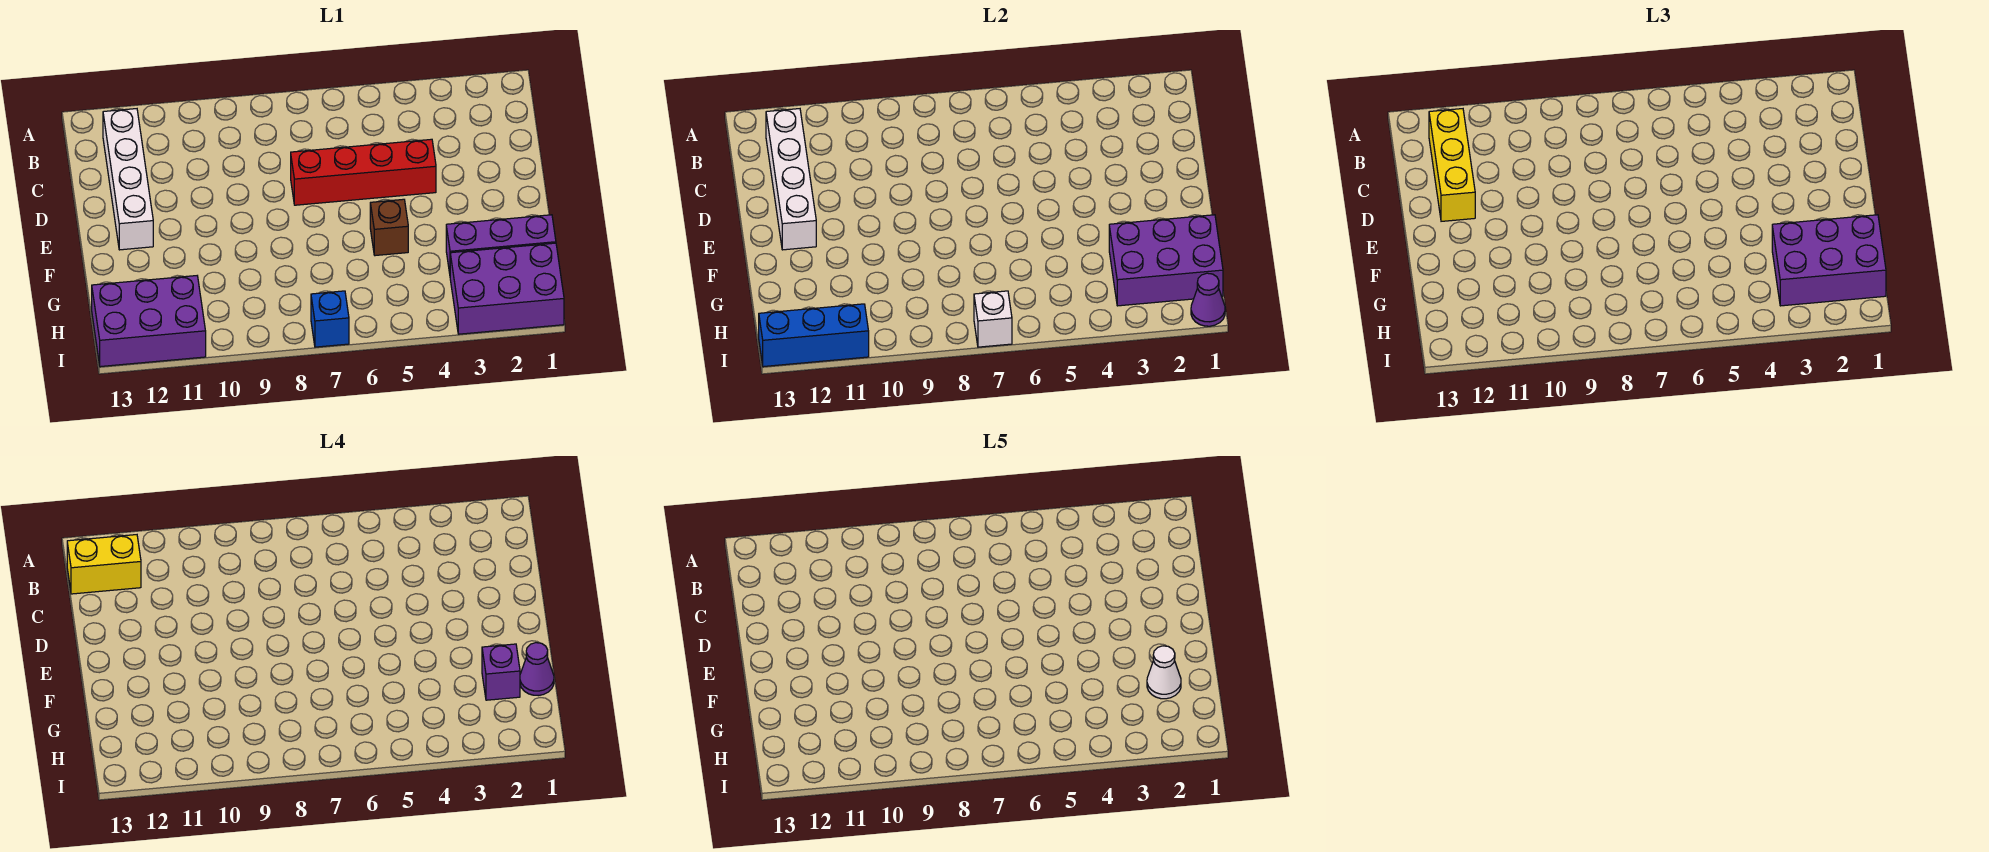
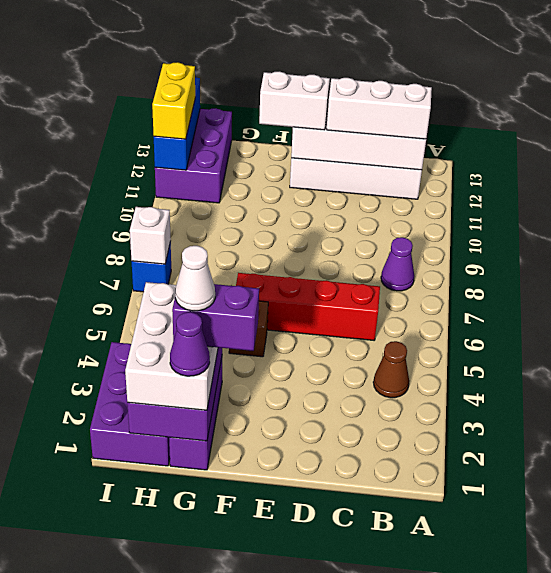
none -> brown 1x1 cone [373,341,409,398]
yellow 1x3 brick [1429,109,1475,221] -> white 1x3 brick [327,78,432,139]
yellow 1x2 brick [67,535,141,594] -> yellow 1x2 brick moved to [152,62,195,139]
red 1x4 brick [291,139,436,205] -> red 1x4 brick turned to [236,273,380,340]
none -> white 1x2 brick [259,71,330,130]
purple 2x3 brick [1772,215,1886,306] -> white 2x3 brick [125,282,218,410]
purple 1x1 brick [482,644,520,700] -> purple 1x2 brick [172,284,259,351]
purple 1x1 cone [1191,273,1225,326] -> purple 1x1 cone moved to [381,237,414,291]

